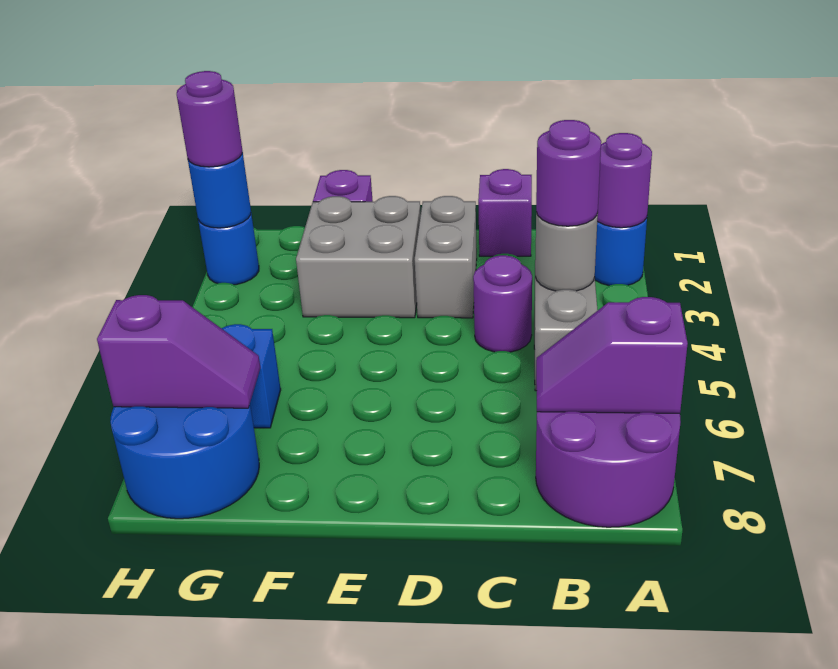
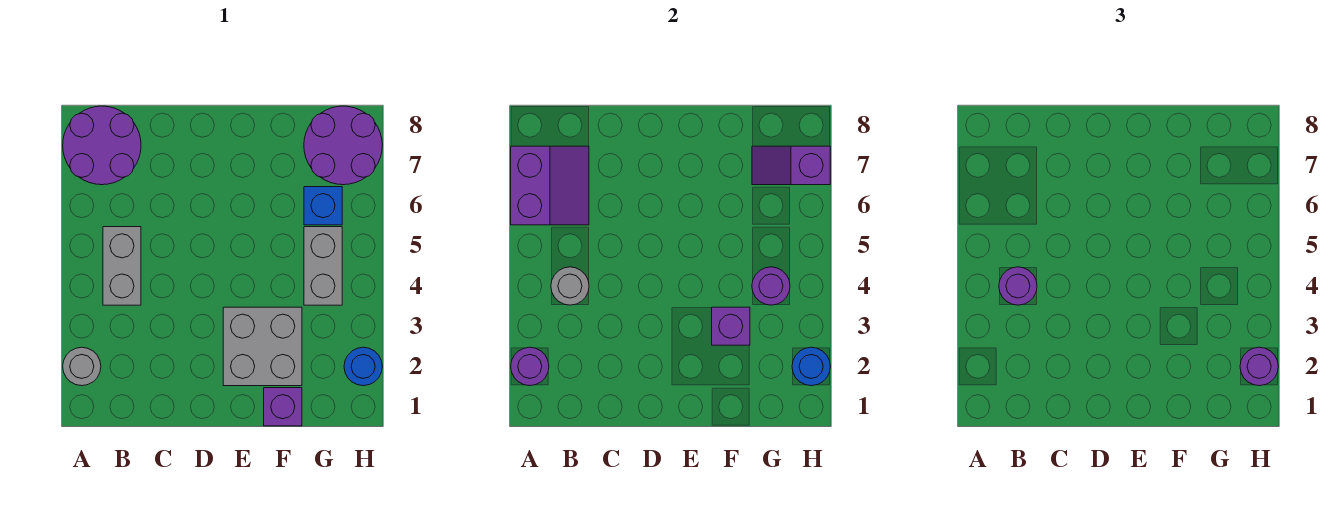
blue 1x1 round brick [595,218,647,286] -> grey 1x1 round brick [63,347,101,386]
purple 1x2 slope [536,297,688,413] -> purple 2x2 slope [511,146,589,225]
purple 1x1 brick [478,169,532,256] -> purple 1x1 brick moved to [712,307,750,345]
purple 1x1 round brick [473,255,532,352] -> purple 1x1 round brick moved to [752,267,790,305]
grey 1x2 brick [415,196,477,318] -> grey 1x2 brick moved to [304,227,342,305]
blue 2x2 round brick [110,405,259,519] -> purple 2x2 round brick [304,106,382,185]

